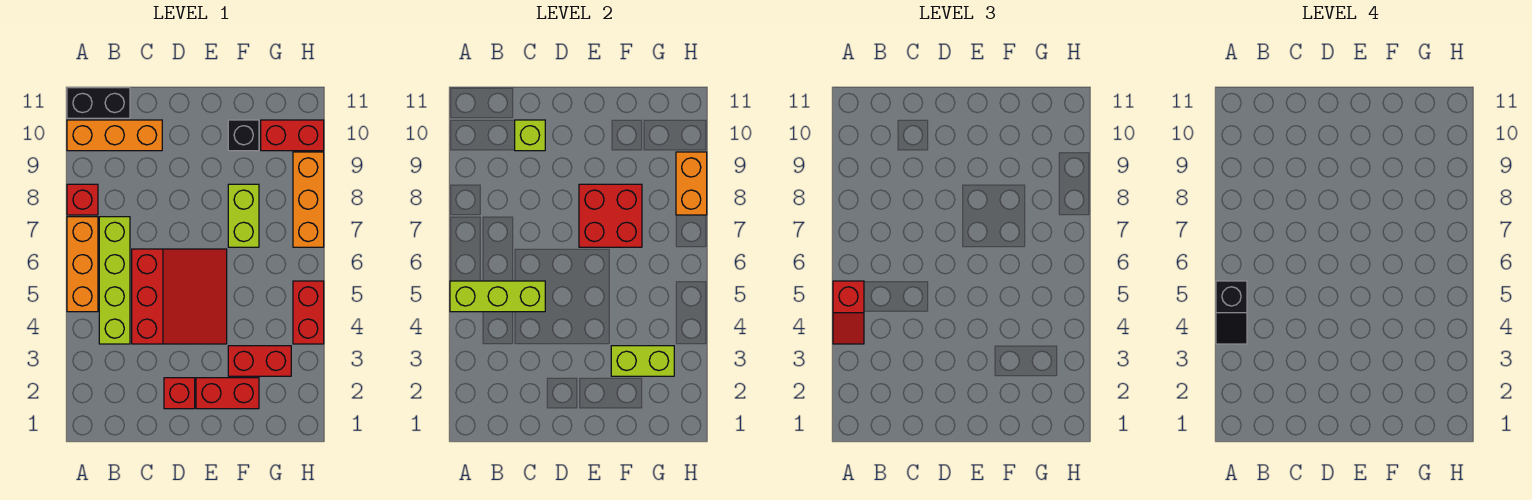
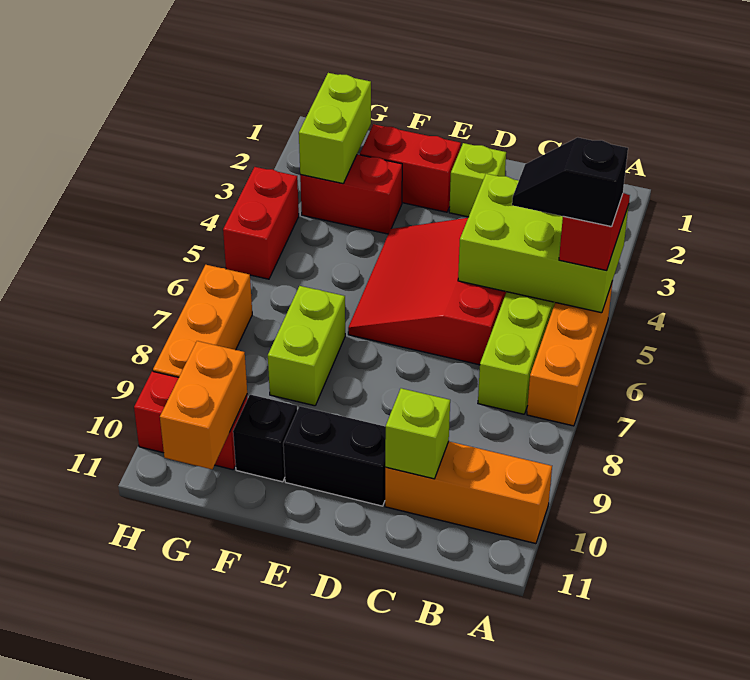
black 1x2 slope [1216,281,1247,344] -> black 1x2 slope turned to [512,138,628,227]
lime 1x3 brick [450,281,545,312] -> lime 2x3 brick [458,174,629,313]
red 1x1 brick [67,184,98,215] -> none
black 1x2 brick [67,88,130,118] -> black 1x2 brick moved to [283,406,386,506]
red 1x1 brick [164,378,195,409] -> lime 1x1 brick [449,143,506,217]
red 2x2 brick [579,184,642,247] -> none
lime 1x2 brick [611,346,674,376] -> lime 1x2 brick turned to [299,73,371,183]
orange 1x2 brick [676,152,707,215] -> orange 1x2 brick moved to [160,341,247,469]

